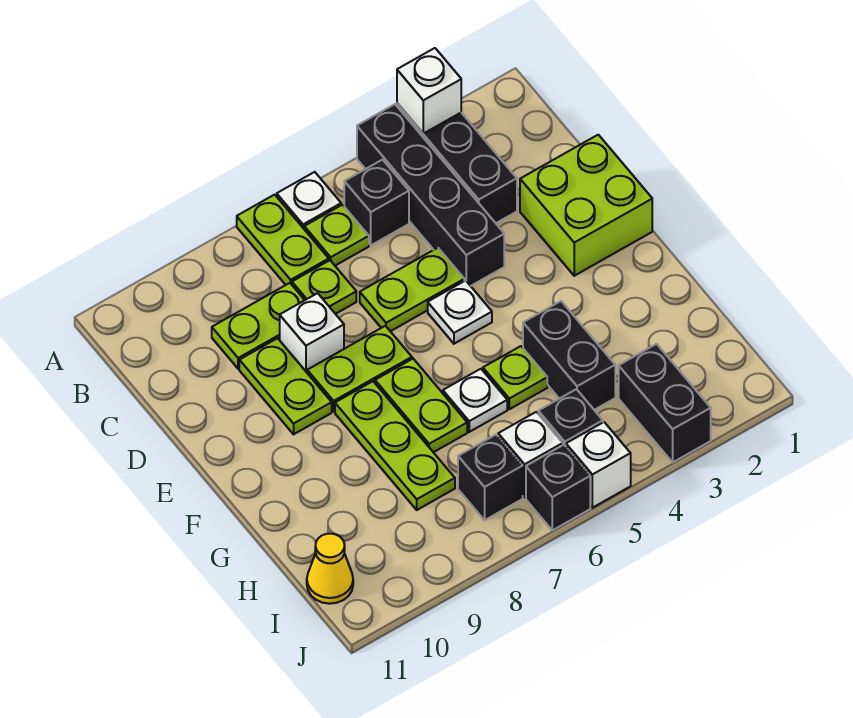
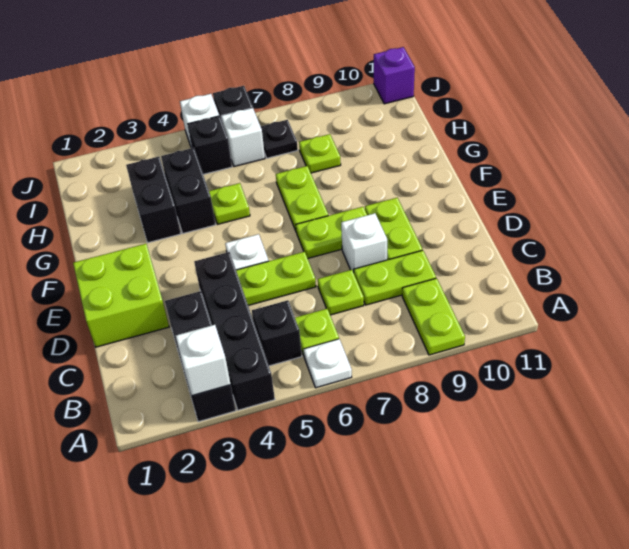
lime 1x2 plate [237,195,329,285] -> lime 1x2 plate moved to [402,278,465,355]
lime 1x3 plate [335,381,455,510] -> lime 1x1 plate [299,134,341,173]
white 1x1 plate [443,369,507,432] -> none
black 1x2 brick [619,344,711,462] -> black 1x2 brick moved to [126,157,181,243]
black 1x1 brick [458,435,523,520] -> black 1x1 plate [261,120,298,158]
yellow 1x1 cone [307,534,353,604] -> none
none -> purple 1x1 brick [374,47,415,104]

